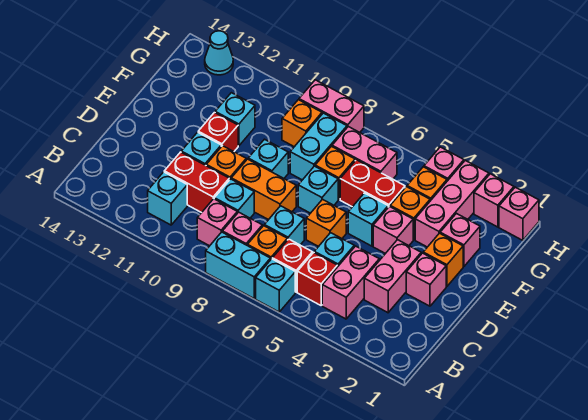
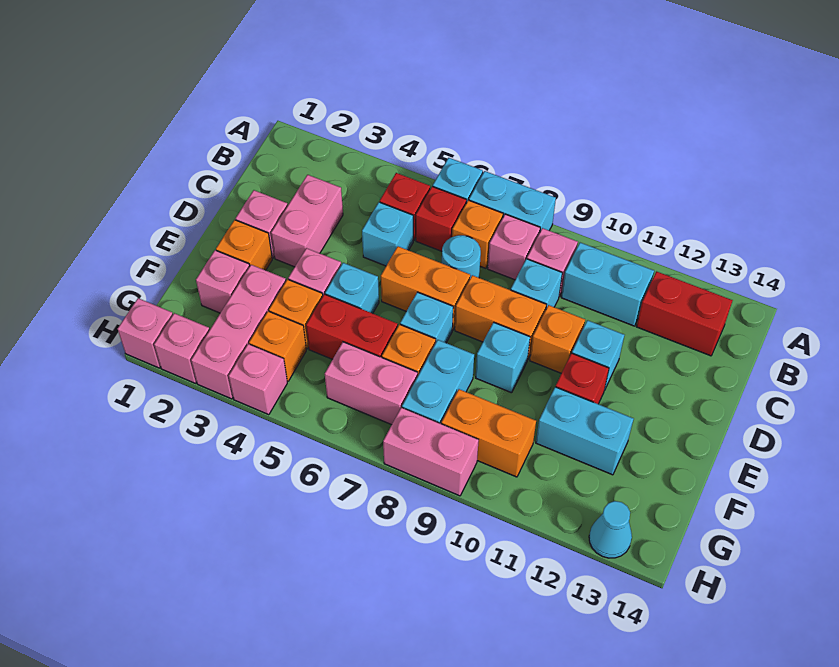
pink 1x2 brick [322,246,379,319] -> none
cyan 1x1 brick [148,172,187,225] -> cyan 1x2 brick [561,243,654,326]
cyan 1x1 brick [264,206,304,245] -> cyan 1x1 round brick [442,235,481,278]
red 1x2 brick [164,152,229,213] -> red 1x2 brick moved to [636,271,733,356]
orange 1x1 brick [306,199,346,247] -> orange 1x2 brick [381,246,470,330]
cyan 1x1 brick [215,93,255,146] -> cyan 1x2 brick [536,387,633,475]
orange 1x1 brick [282,100,322,147] -> orange 1x2 brick [441,389,536,477]

